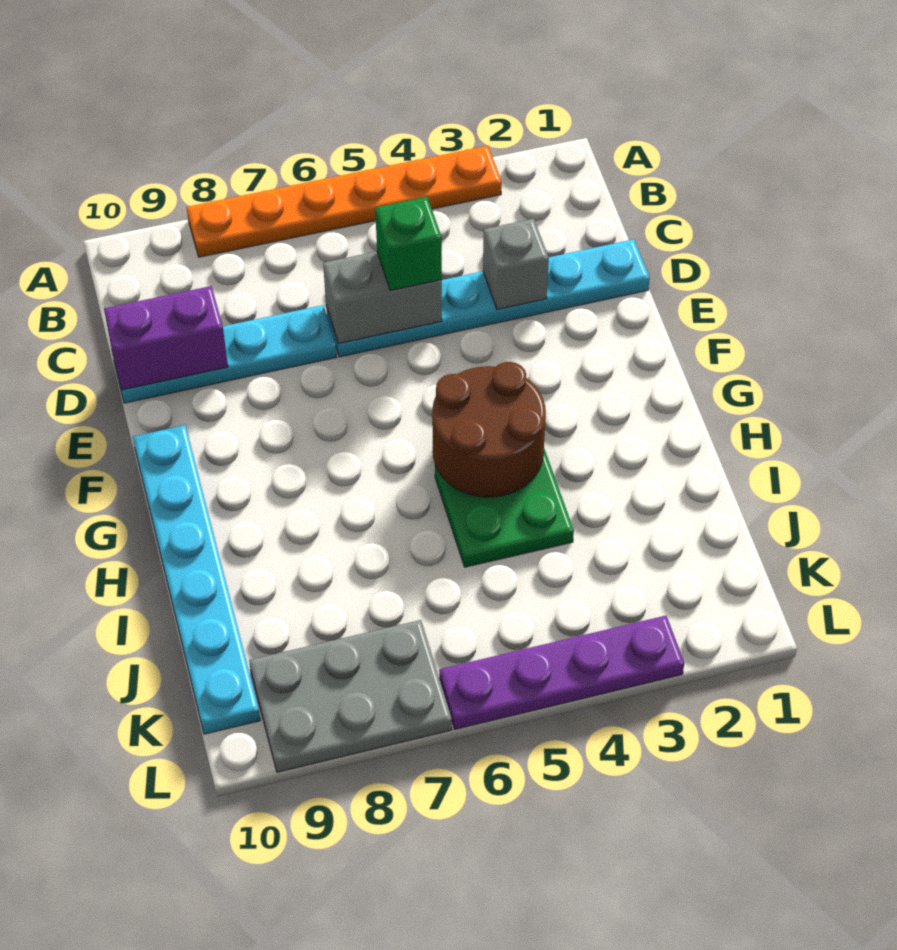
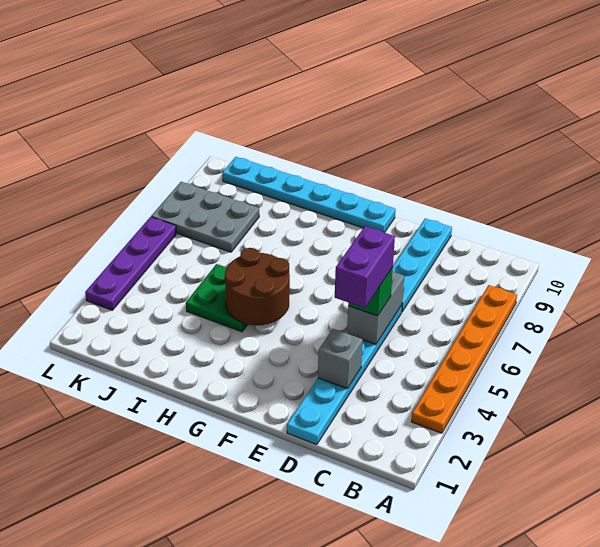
purple 1x2 brick [104,286,228,390] -> purple 1x2 brick moved to [335,226,395,308]
grey 2x3 plate [249,620,452,772] -> grey 2x3 plate turned to [151,182,259,252]

